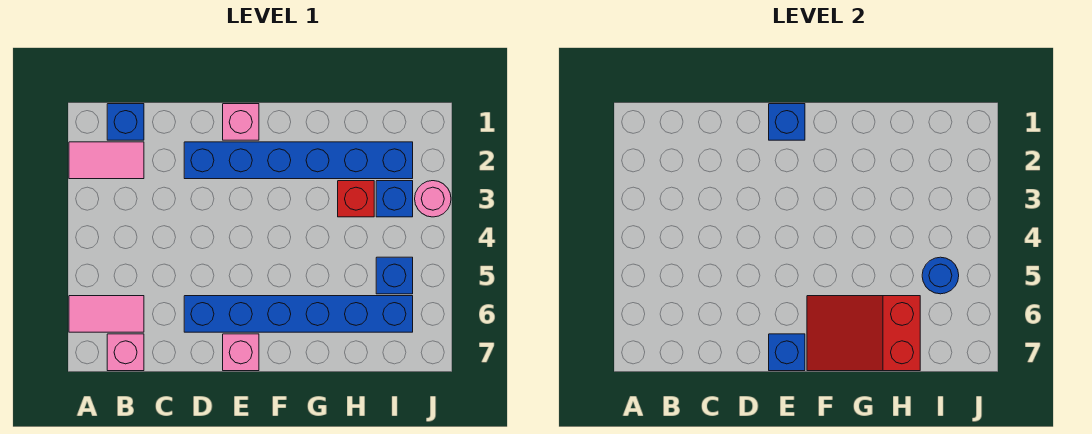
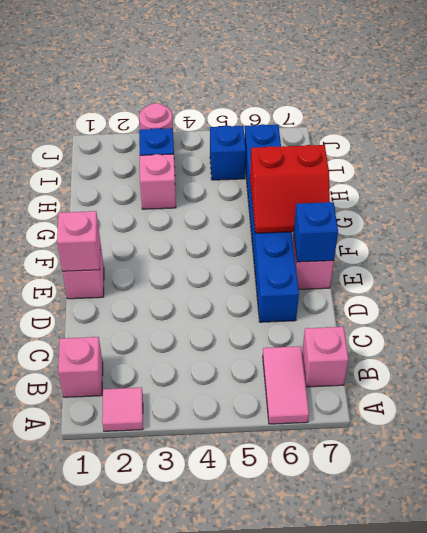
pink 1x2 tile [69,142,144,179] -> pink 1x1 tile [102,388,143,431]
blue 1x1 brick [107,104,144,140] -> pink 1x1 brick [58,337,103,397]
blue 1x6 brick [184,142,413,179] -> none
blue 1x1 brick [769,104,805,140] -> pink 1x1 brick [57,211,100,271]
red 2x3 slope [807,296,920,371] -> red 2x2 slope [250,145,330,233]
red 1x1 brick [338,181,374,217] -> pink 1x1 brick [140,154,176,209]
blue 1x1 round brick [922,257,959,294] -> none

